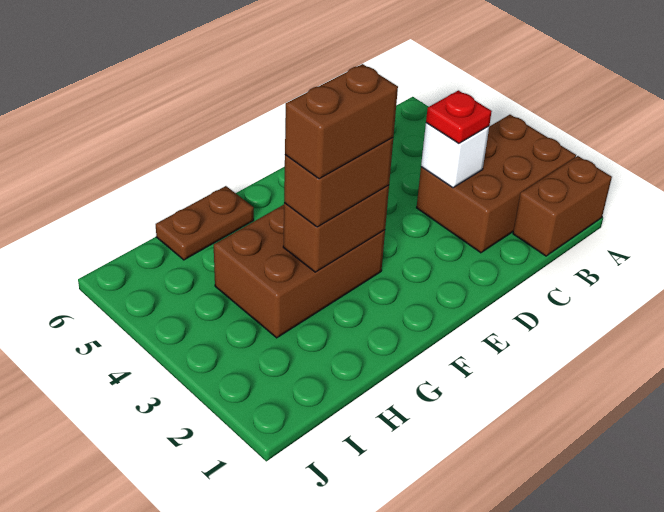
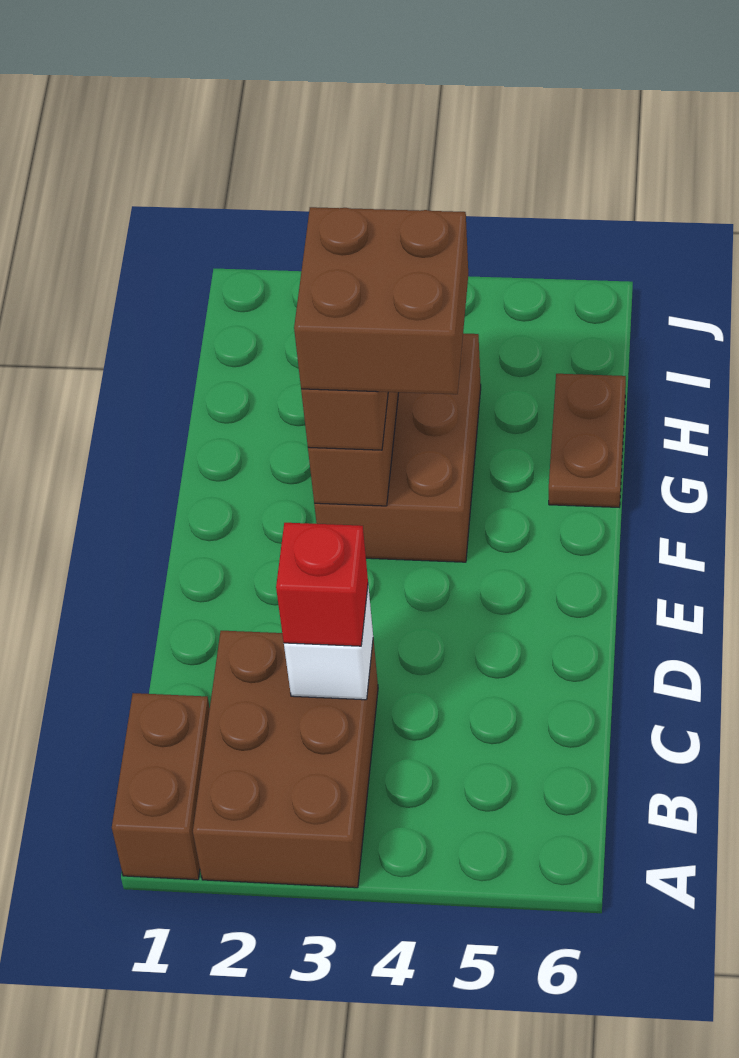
red 1x1 plate [426,90,492,143] -> red 1x1 brick [276,523,368,646]
brown 1x2 brick [285,64,398,179] -> brown 2x2 brick [294,207,468,394]

